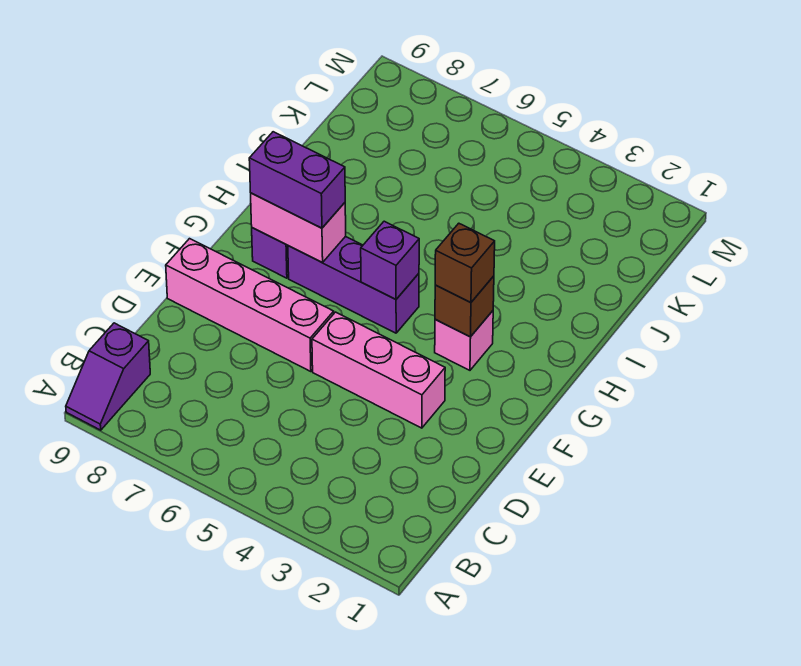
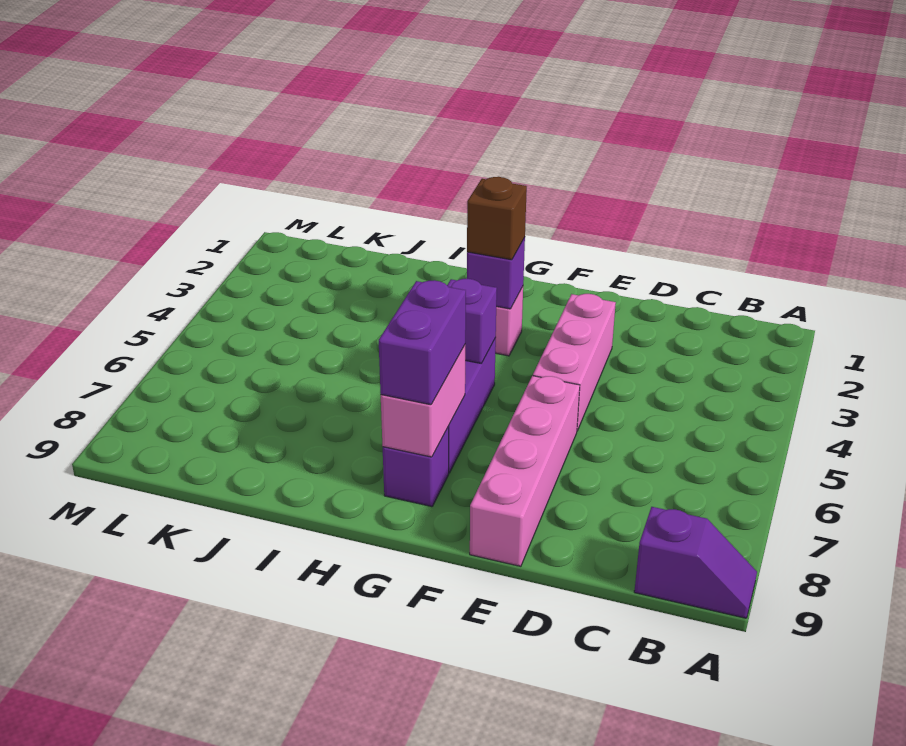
brown 1x1 brick [435,276,494,337] -> purple 1x1 brick [467,237,525,309]

